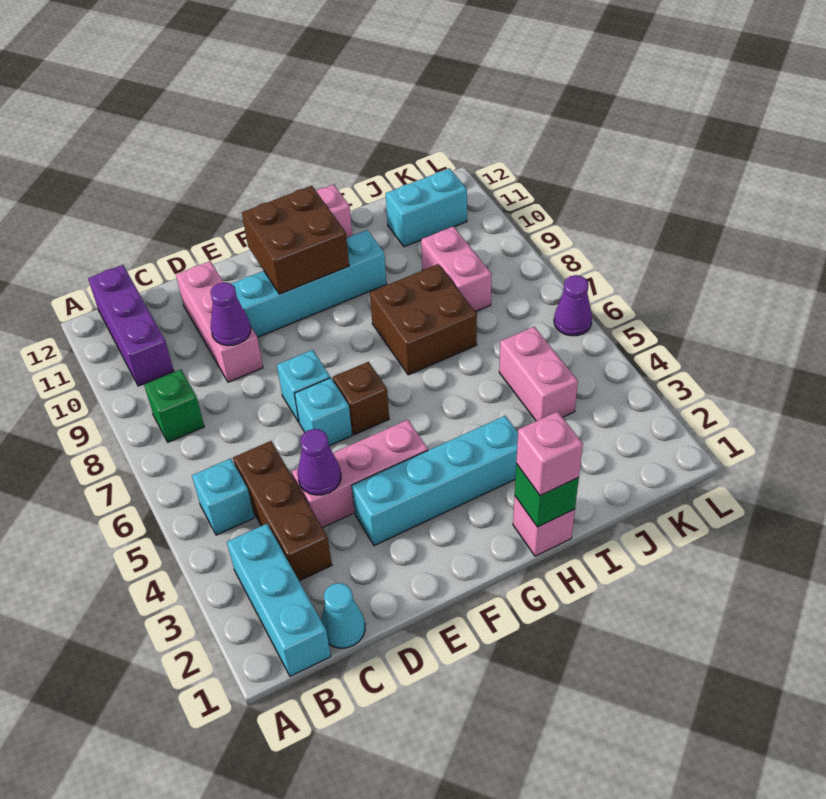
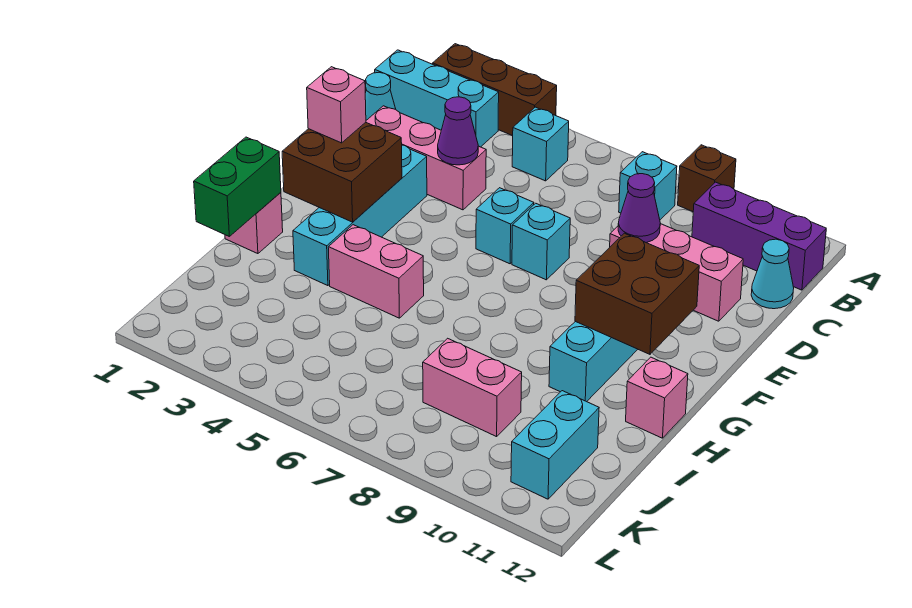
green 1x1 brick [144,370,204,442] -> cyan 1x1 brick [619,152,677,220]
brown 1x3 brick [233,441,332,581] -> brown 1x3 brick moved to [433,44,557,136]
none -> cyan 1x1 cone [751,239,794,309]
pink 1x3 brick [292,420,428,528] -> pink 1x3 brick turned to [366,106,486,210]
brown 1x1 brick [333,362,389,435] -> brown 1x1 brick moved to [678,145,736,212]
green 1x1 brick [515,464,579,527] -> green 1x2 brick [194,137,281,236]
pink 1x1 brick [516,411,583,496] -> pink 1x1 brick moved to [307,67,366,143]
brown 2x2 brick [370,264,477,375] -> brown 2x2 brick moved to [282,122,402,222]
pink 1x2 brick [499,327,578,421] -> pink 1x2 brick moved to [328,225,424,318]
purple 1x1 cone [554,275,592,336] -> none

